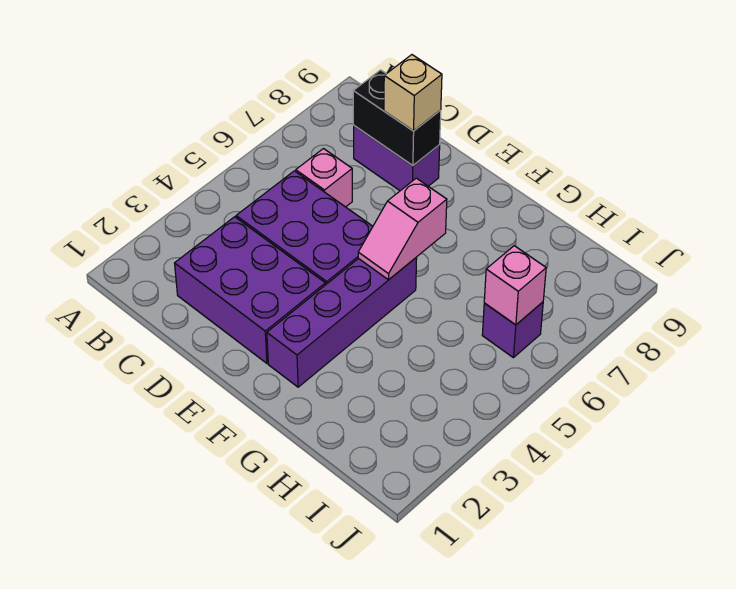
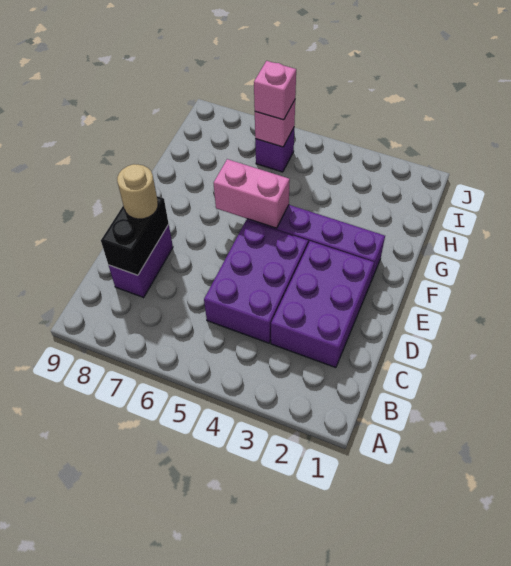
pink 1x1 brick [296,149,352,207] -> pink 1x1 brick moved to [254,61,296,120]
tan 1x1 brick [384,55,442,131] -> tan 1x1 round brick [117,164,158,219]
pink 1x2 slope [358,178,447,280] -> pink 1x2 brick [214,159,290,228]

